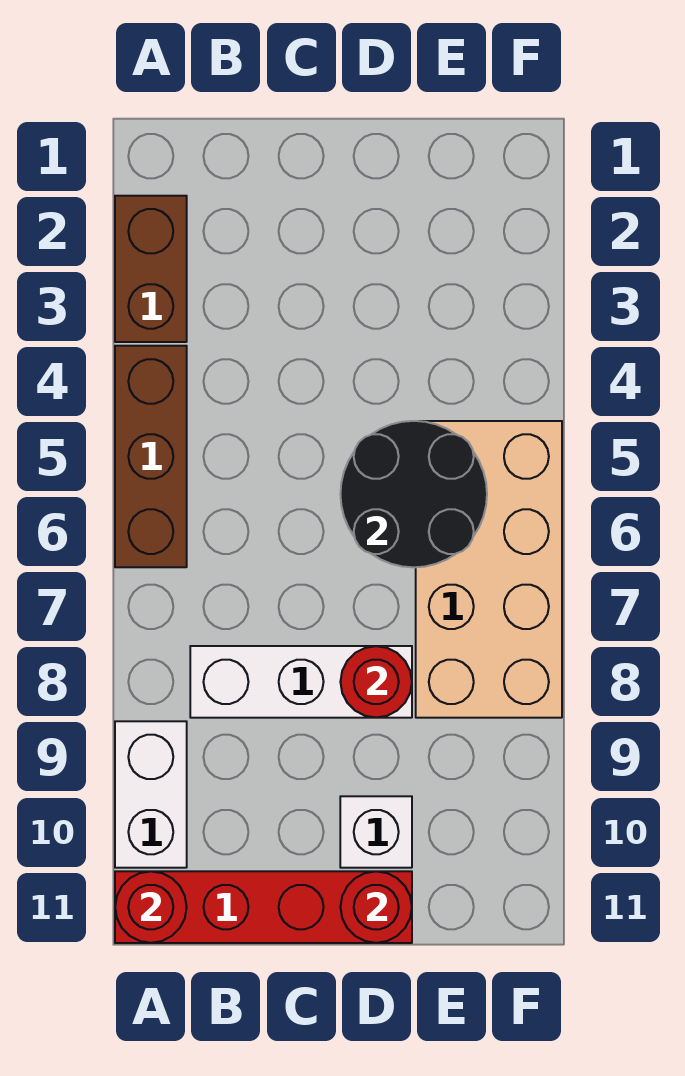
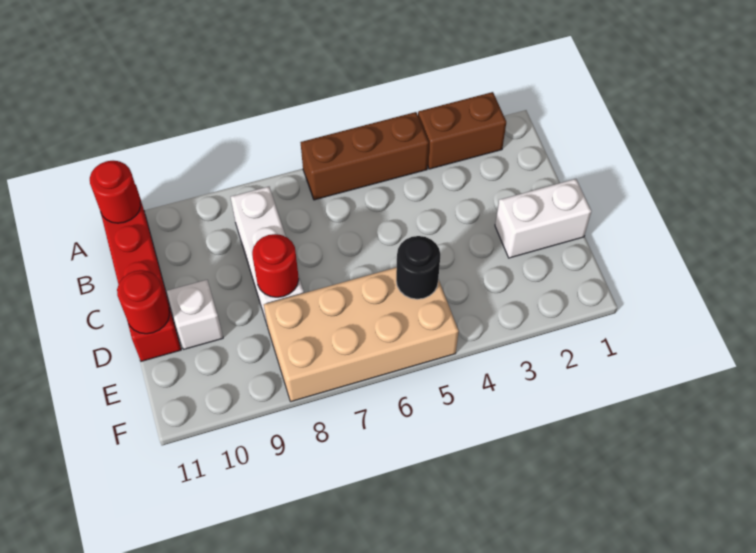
white 1x2 brick [115,721,187,868] -> white 1x2 brick moved to [495,179,591,258]
black 2x2 round brick [340,421,487,567] -> black 1x1 round brick [396,236,440,299]

